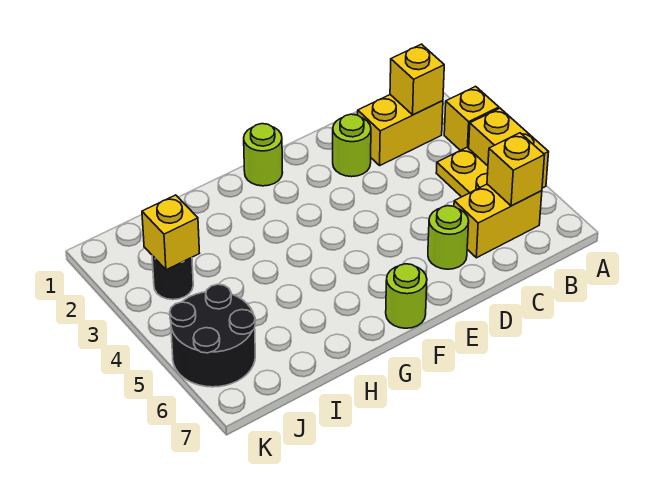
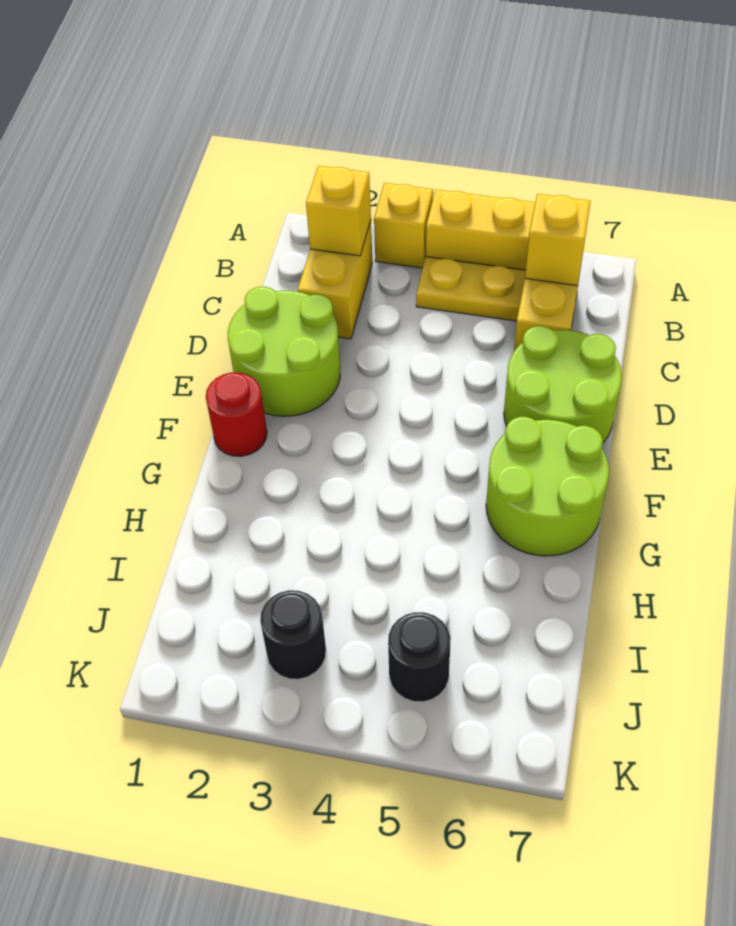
lime 1x1 round brick [333,114,371,177] -> lime 2x2 round brick [228,287,340,416]
lime 1x1 round brick [428,206,469,269] -> lime 2x2 round brick [504,326,622,442]
lime 1x1 round brick [244,124,283,186] -> red 1x1 round brick [206,373,267,456]
lime 1x1 round brick [386,264,427,328] -> lime 2x2 round brick [486,417,609,556]
yellow 1x1 brick [142,195,199,270] -> none
black 2x2 round brick [170,284,255,387] -> black 1x1 round brick [388,612,451,702]

